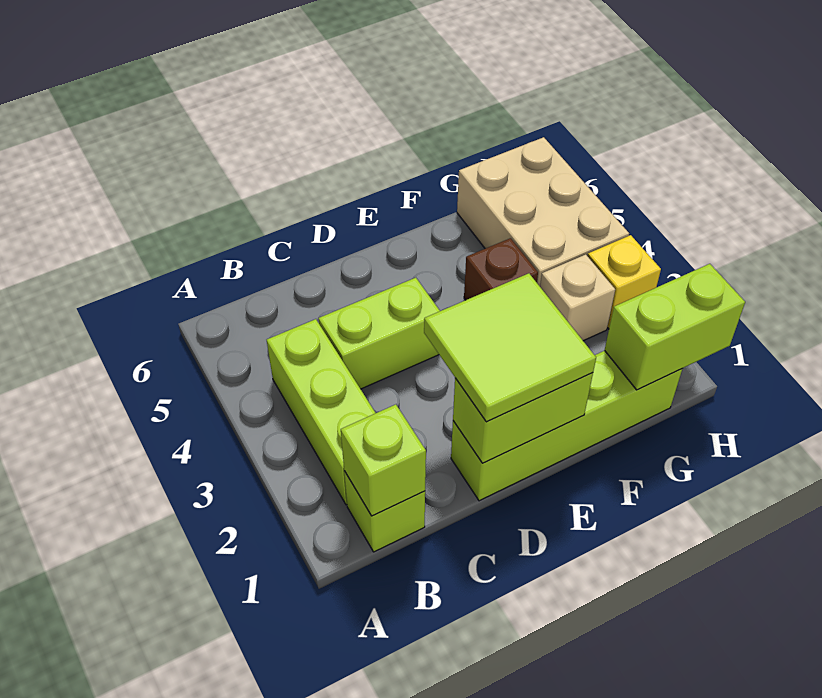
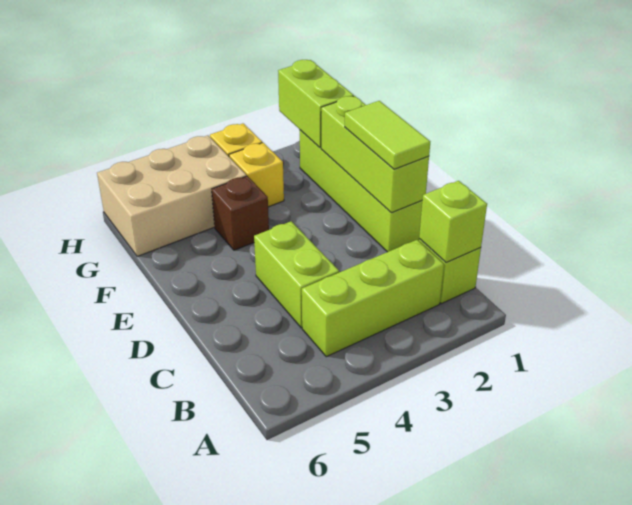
lime 1x2 brick [453,373,593,463] -> lime 1x3 brick [321,96,429,213]
lime 2x2 tile [424,273,596,422] -> lime 1x2 tile [345,101,430,169]
tan 1x1 brick [540,254,615,341] -> yellow 1x1 brick [229,143,284,207]

